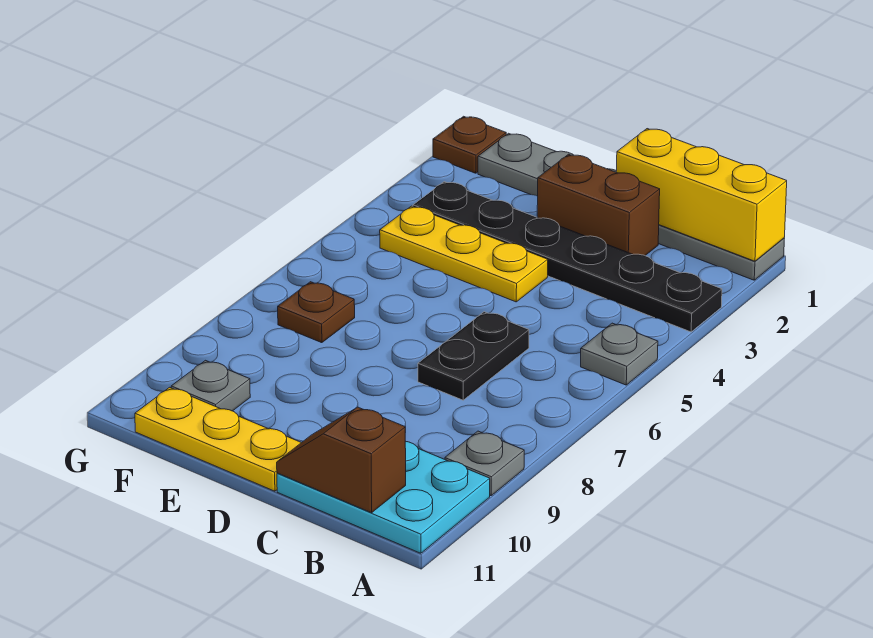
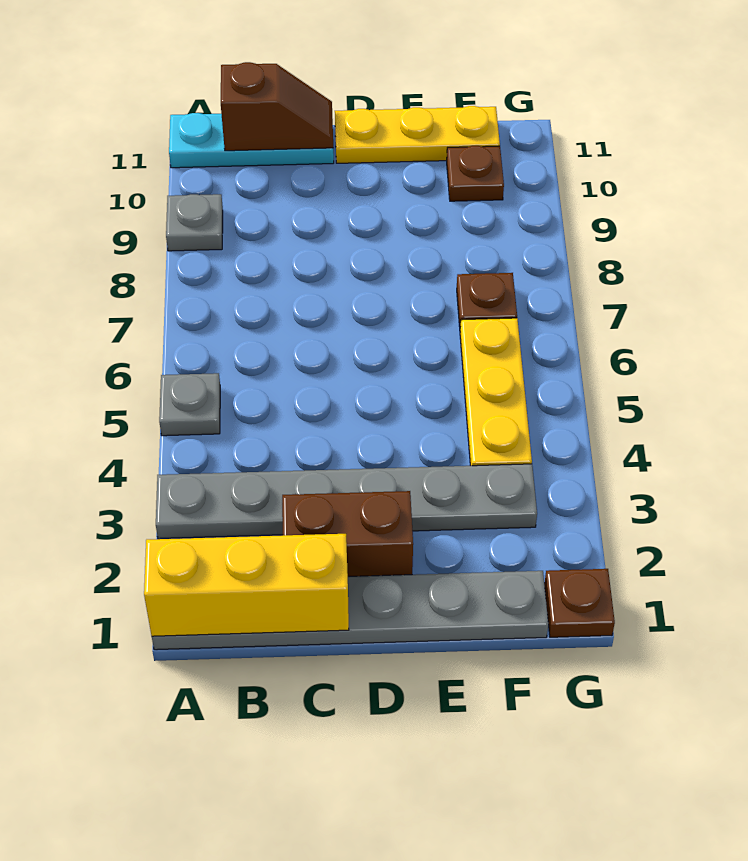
black 1x6 plate [413,182,722,332] -> grey 1x6 plate [156,464,537,539]
cyan 2x3 plate [277,441,490,553] -> cyan 1x3 plate [169,113,334,168]
black 1x2 plate [418,312,529,400] -> none
yellow 1x3 plate [380,206,548,302] -> yellow 1x3 plate turned to [460,318,532,466]
grey 1x1 plate [171,360,250,411] -> brown 1x1 plate [447,146,504,201]

